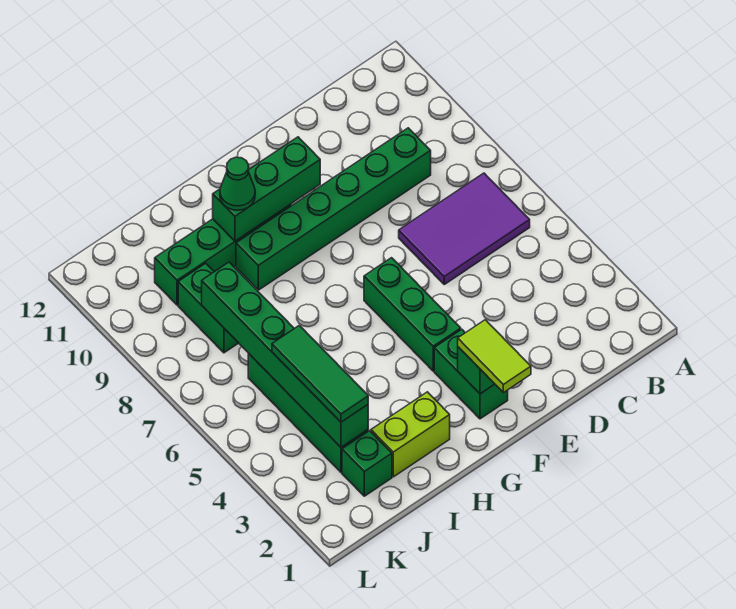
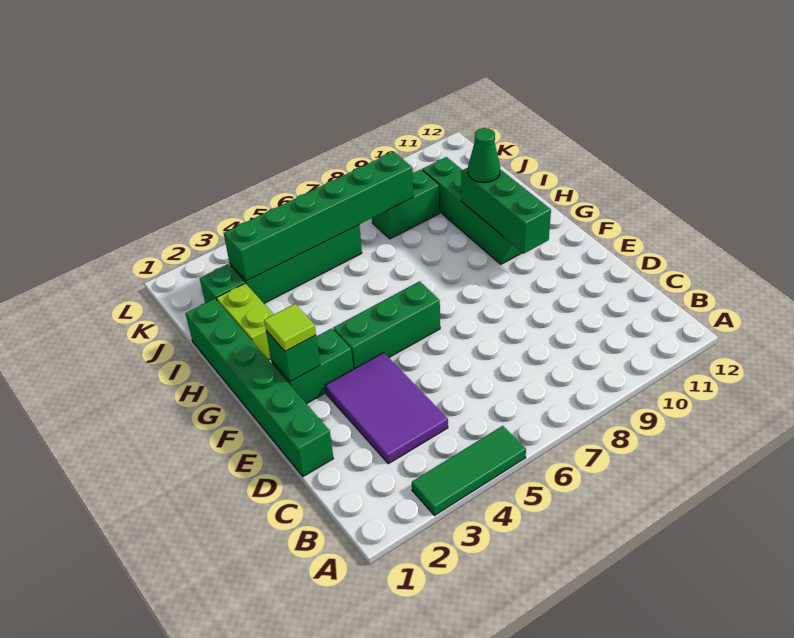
purple 2x3 tile [399,173,530,284] -> purple 2x3 tile moved to [325,353,448,464]
green 1x6 brick [236,128,431,290] -> green 1x6 brick moved to [186,299,333,476]
lime 1x2 tile [458,320,531,393] -> lime 1x1 tile [264,304,316,351]
green 1x3 tile [272,325,368,422] -> green 1x3 tile moved to [412,426,526,516]

